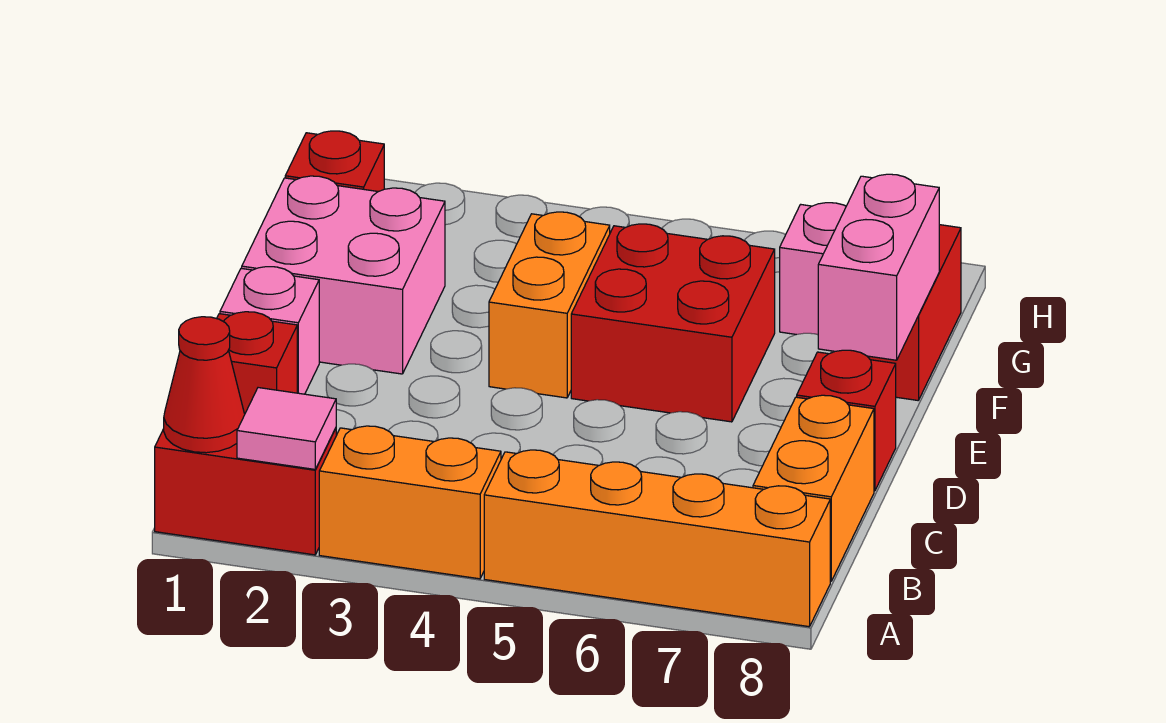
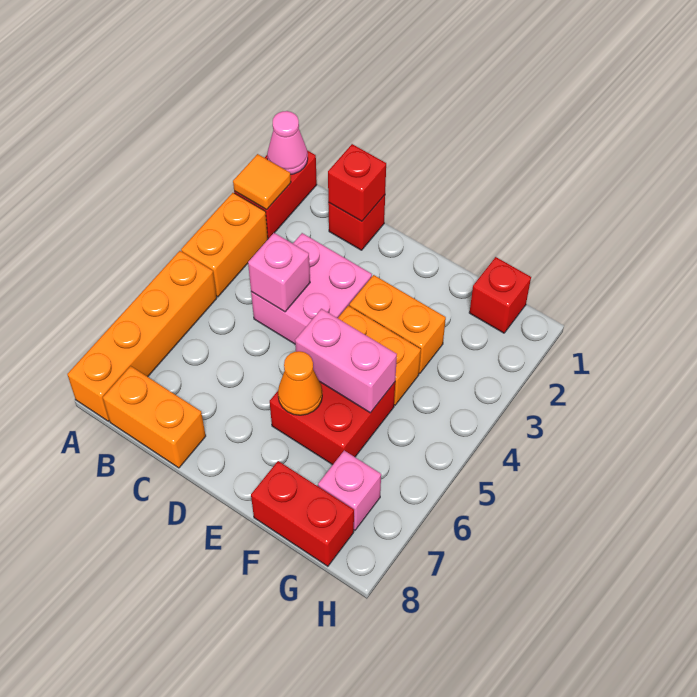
red 1x1 cone [164,317,245,453] -> pink 1x1 cone [267,111,308,174]
pink 1x1 tile [237,388,336,469] -> orange 1x1 tile [233,154,291,210]
pink 1x1 brick [220,267,319,394] -> pink 1x1 brick moved to [248,233,310,312]
red 1x1 brick [797,350,896,491] -> red 1x1 brick moved to [328,144,386,221]
pink 2x2 brick [242,176,445,374] -> pink 2x2 brick moved to [251,233,372,344]
none -> orange 1x2 brick [349,275,446,374]
none -> orange 1x1 cone [278,351,322,415]
pink 1x2 brick [818,174,939,360] -> pink 1x2 brick moved to [295,309,397,413]

